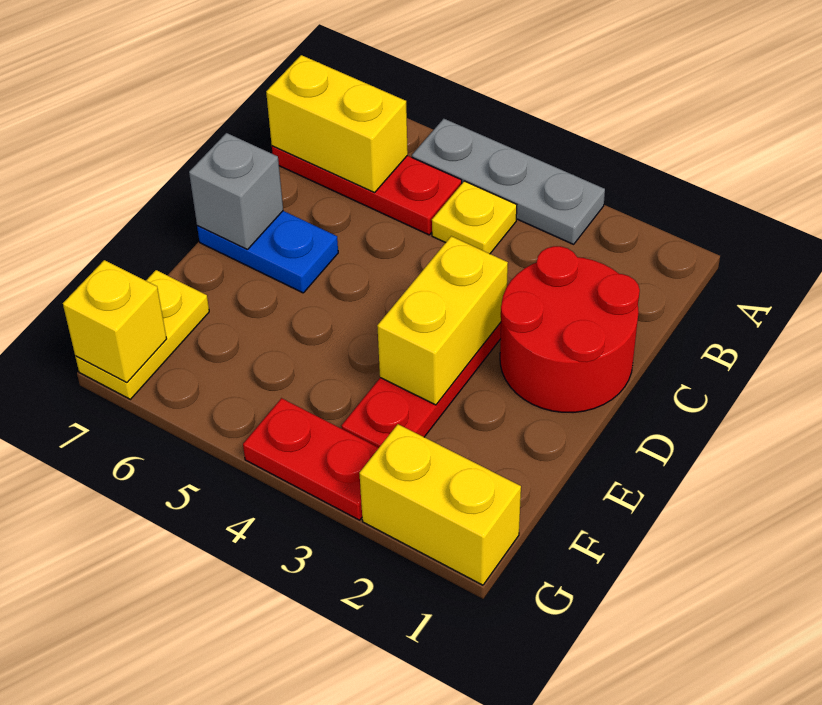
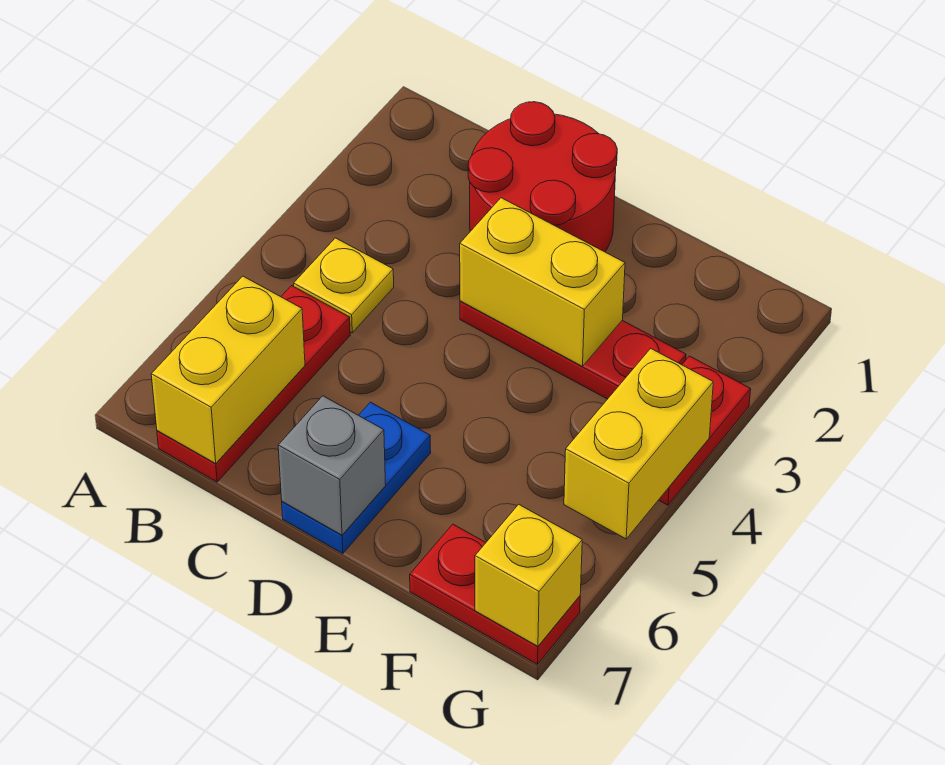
grey 1x3 plate [412,119,605,244] -> none
yellow 1x2 plate [75,270,209,399] -> red 1x2 plate [410,524,580,664]
yellow 1x2 brick [359,424,521,585] -> yellow 1x2 brick moved to [564,349,713,539]

